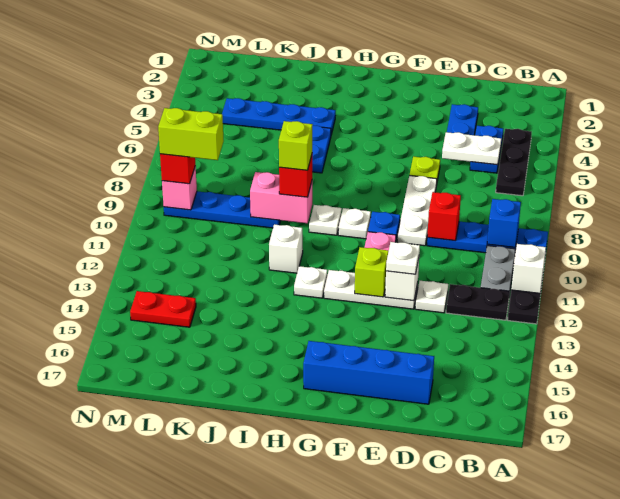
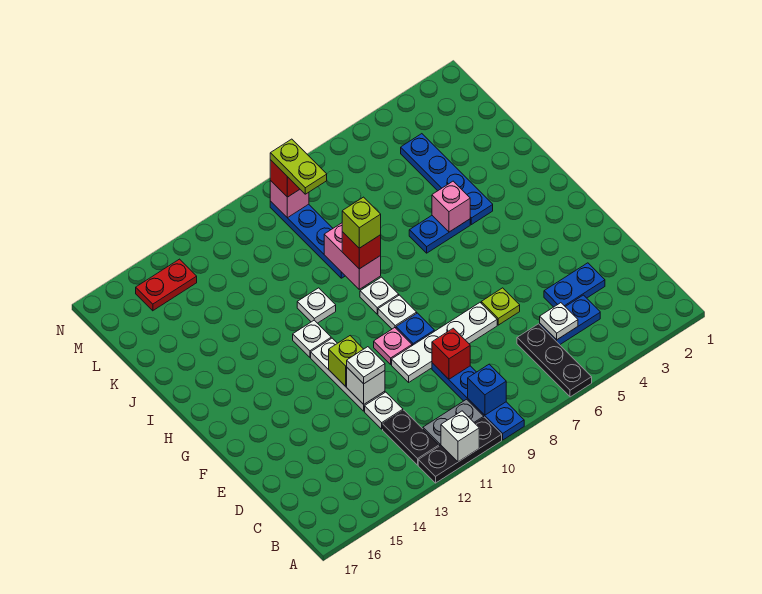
black 1x3 plate [496,129,532,196] -> black 1x3 plate turned to [517,324,592,397]
white 1x2 plate [442,132,501,165] -> white 1x1 plate [540,303,578,340]
blue 1x4 brick [303,341,434,404] -> none
white 1x3 plate [397,176,437,246] -> white 1x4 plate [392,303,497,382]
none -> pink 1x1 brick [432,181,470,232]
white 1x1 brick [269,224,303,273] -> white 1x1 plate [297,288,336,323]
lime 1x2 brick [158,108,224,160] -> lime 1x2 plate [270,139,327,194]
red 1x2 plate [130,291,196,327] -> red 1x2 plate turned to [136,259,197,311]

